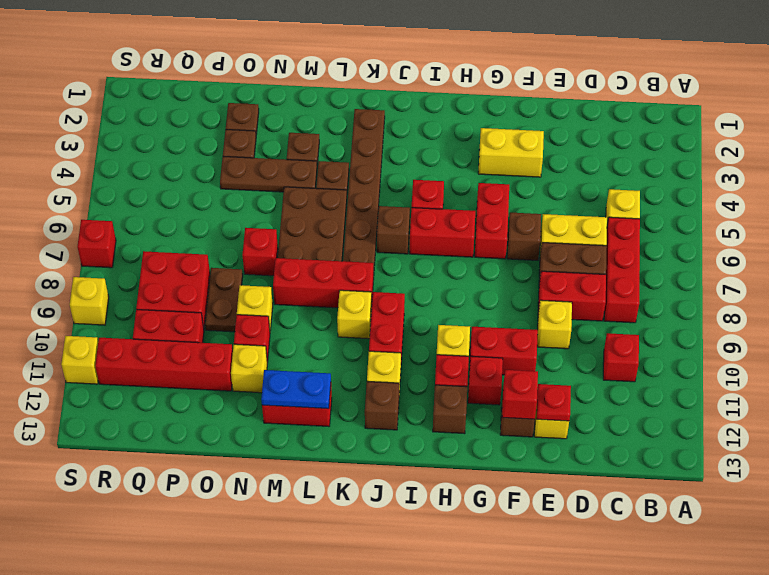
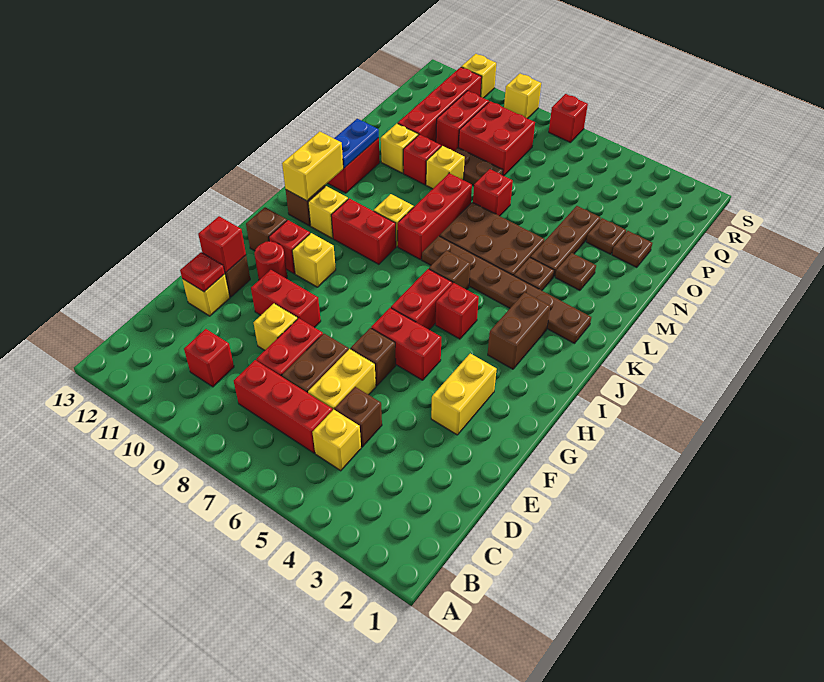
none -> brown 1x1 brick [335,387,382,447]
red 1x2 brick [469,327,538,375] -> red 1x2 brick turned to [251,270,321,328]
red 1x1 brick [468,356,503,405] -> red 1x1 round brick [254,241,287,280]
none -> brown 1x2 brick [488,292,550,369]
none -> yellow 1x2 brick [282,132,343,201]

